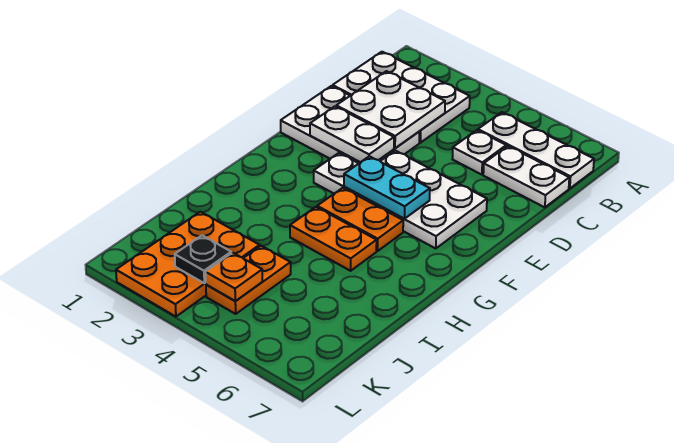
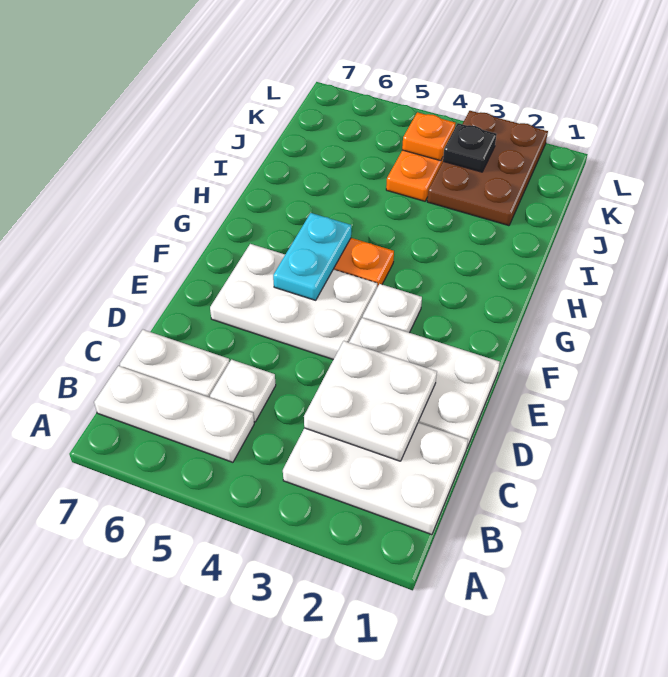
white 1x2 plate [310,106,394,162] -> none
cyan 1x2 plate [344,156,430,219] -> cyan 1x2 plate turned to [273,213,351,300]
orange 1x2 plate [290,207,377,271] -> none
orange 2x3 plate [116,212,260,317] -> brown 2x3 plate [427,111,548,226]

